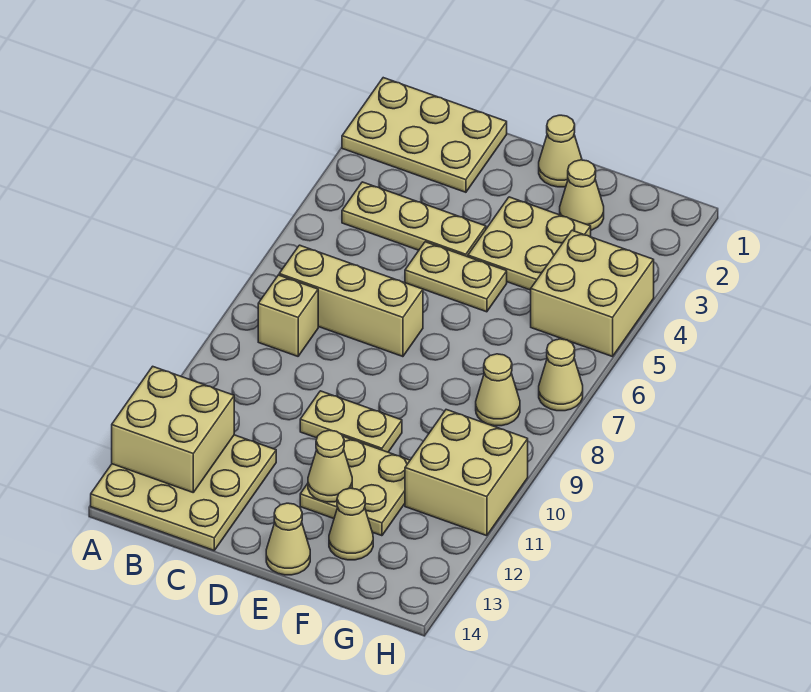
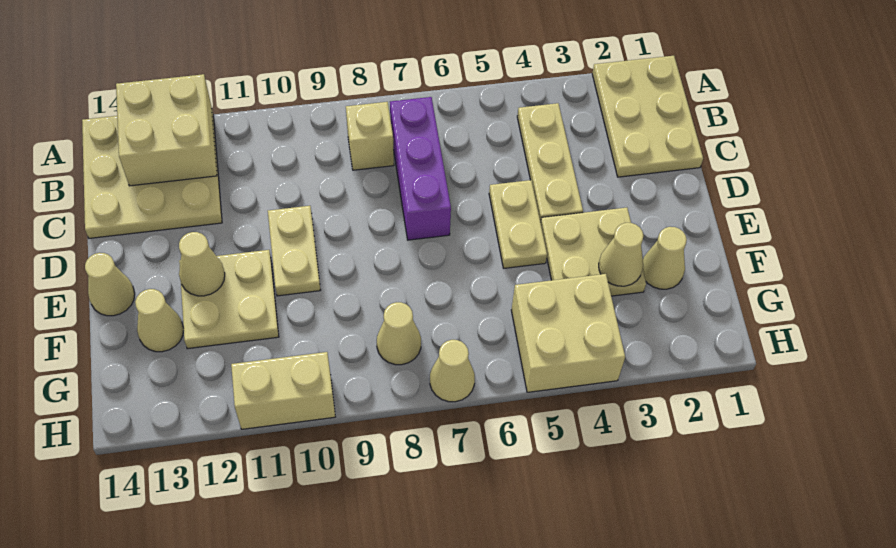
tan 1x3 brick [279,245,423,357] -> purple 1x3 brick [390,97,451,240]
tan 1x1 cone [539,115,582,187] -> tan 1x1 cone moved to [599,223,643,286]
tan 2x2 brick [405,410,528,536] -> tan 1x2 brick [231,352,335,429]

